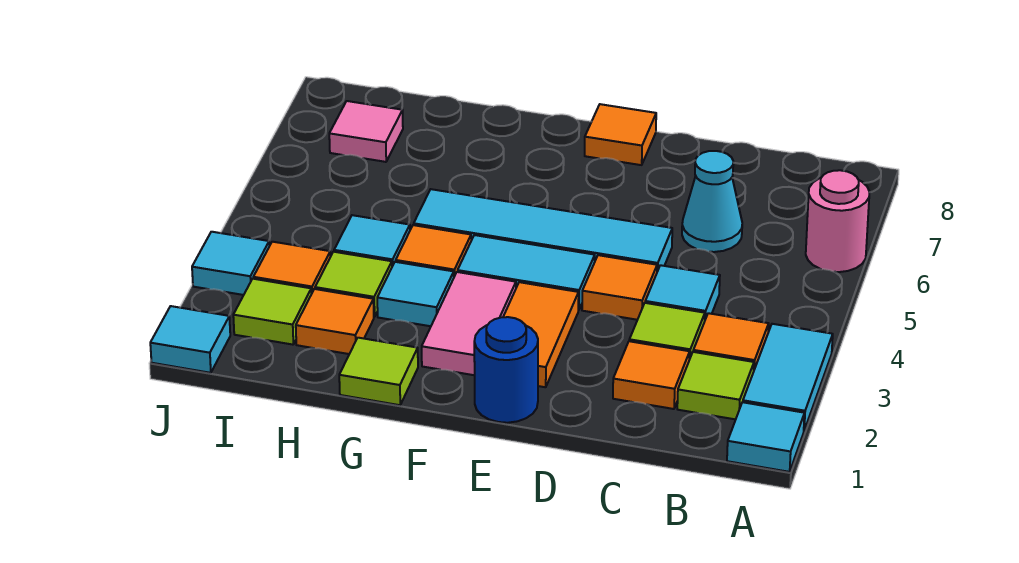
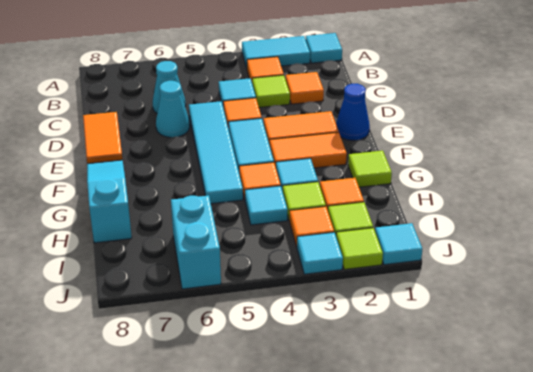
pink 1x1 round brick [806,170,870,272] -> none
lime 1x1 tile [677,352,754,419] -> lime 1x1 tile moved to [336,228,383,269]
none -> cyan 1x1 cone [156,81,190,137]
blue 1x1 round brick [474,317,538,423] -> blue 1x1 cone [336,84,370,140]
orange 1x1 tile [585,104,656,165] -> orange 1x2 tile [83,112,123,164]
pink 1x2 tile [422,272,516,375] -> orange 1x2 tile [270,132,347,168]
none -> cyan 1x3 slope [87,160,132,243]
none -> cyan 1x2 brick [171,195,221,289]
pink 1x1 tile [329,101,403,162] -> none

